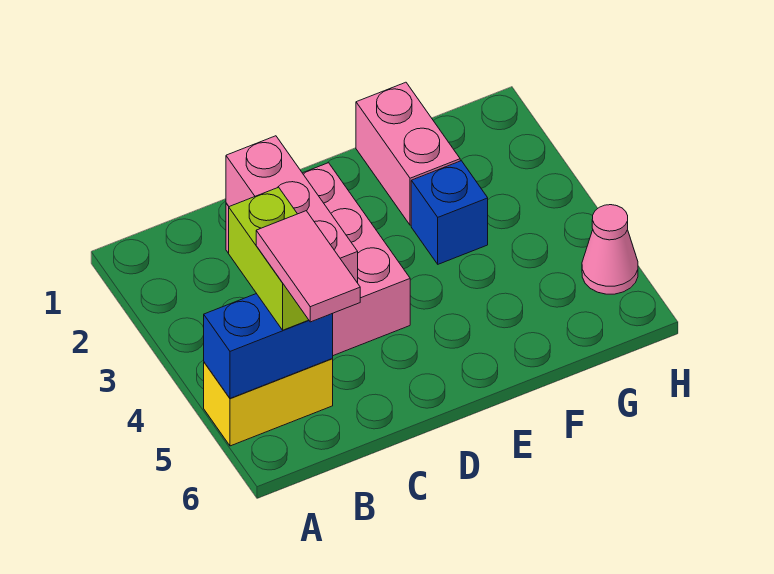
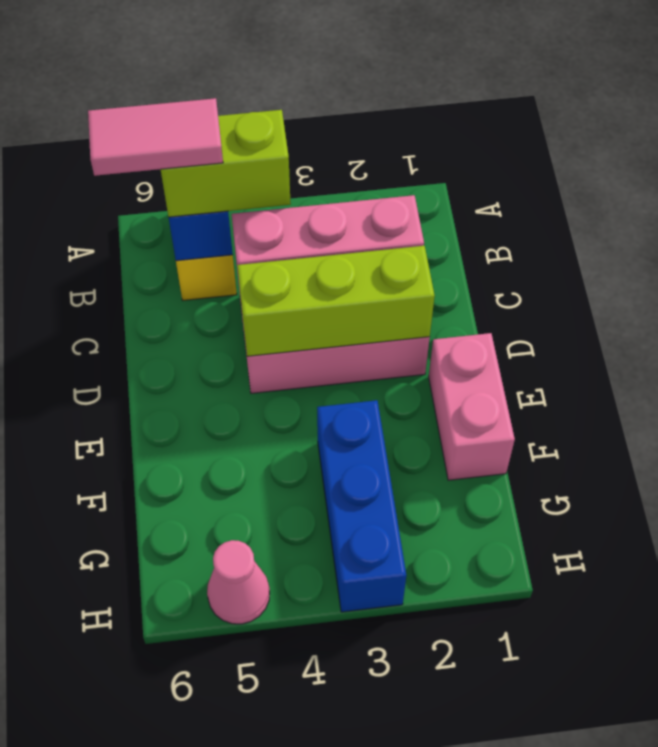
none -> lime 1x3 brick [237,246,435,356]
pink 1x2 brick [356,82,460,225] -> pink 1x2 brick turned to [429,333,515,480]
blue 1x1 brick [411,161,488,264] -> blue 1x3 brick [317,400,406,612]

